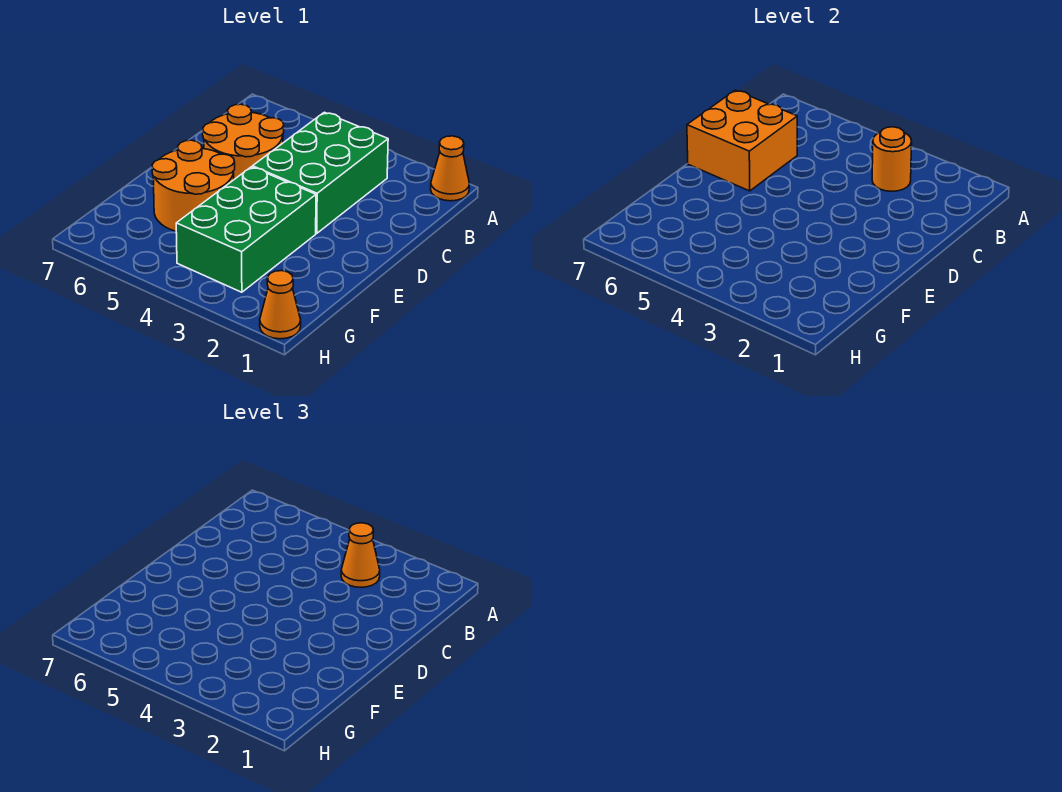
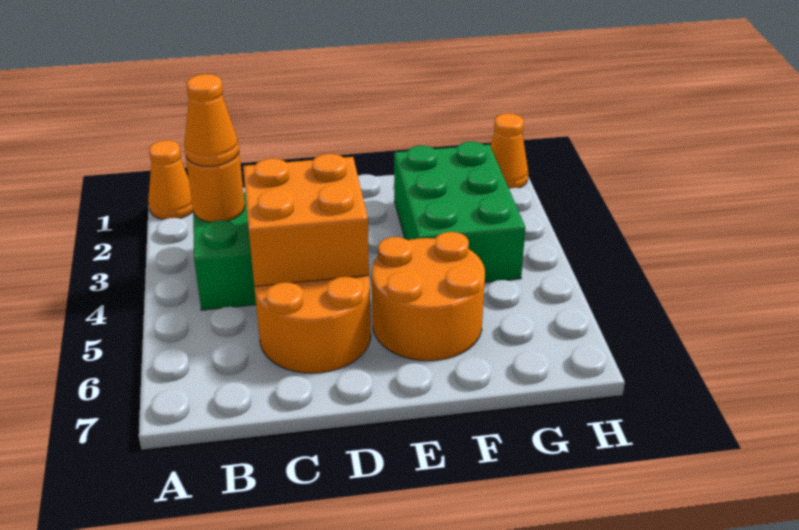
orange 2x2 brick [687,90,797,191] -> orange 2x2 brick moved to [243,154,369,286]
green 2x3 brick [176,167,316,292] -> green 2x3 brick turned to [394,142,525,282]

